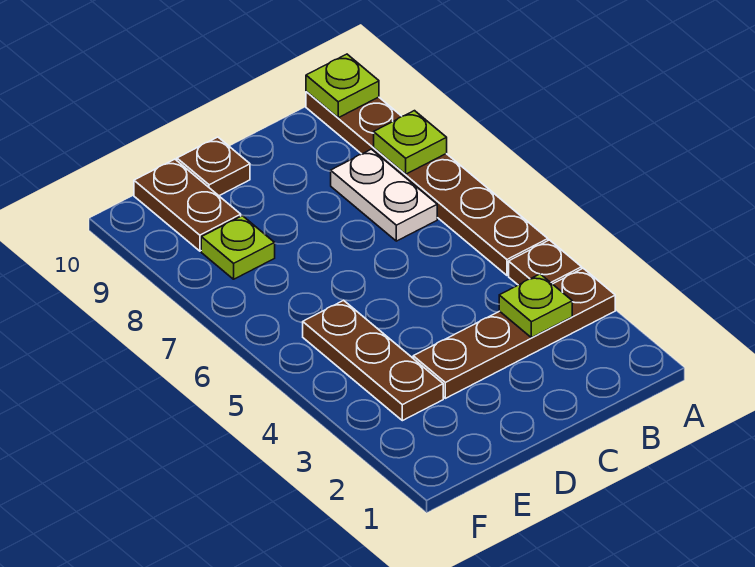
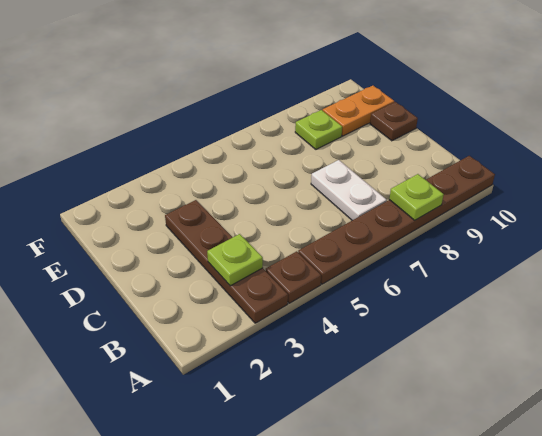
lime 1x1 plate [306,54,379,118] -> none
white 1x2 plate [331,149,437,241] -> white 1x2 plate turned to [311,160,387,220]
brown 1x3 plate [303,300,443,421] -> none
brown 1x2 plate [134,159,241,251] -> orange 1x2 plate [323,86,394,136]

